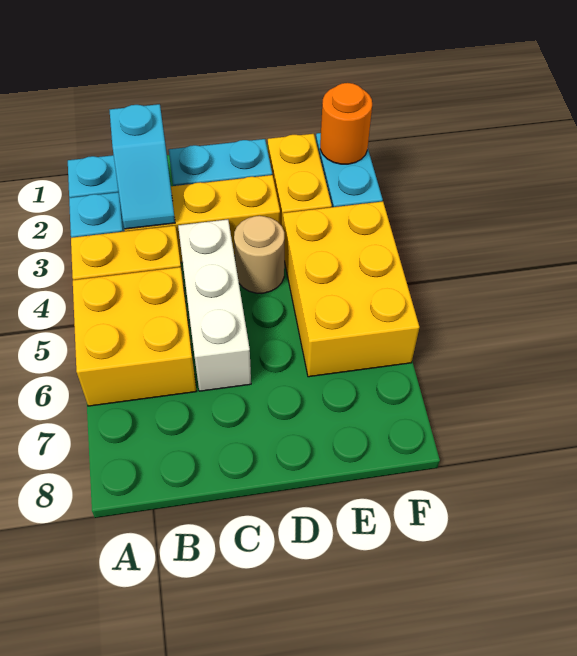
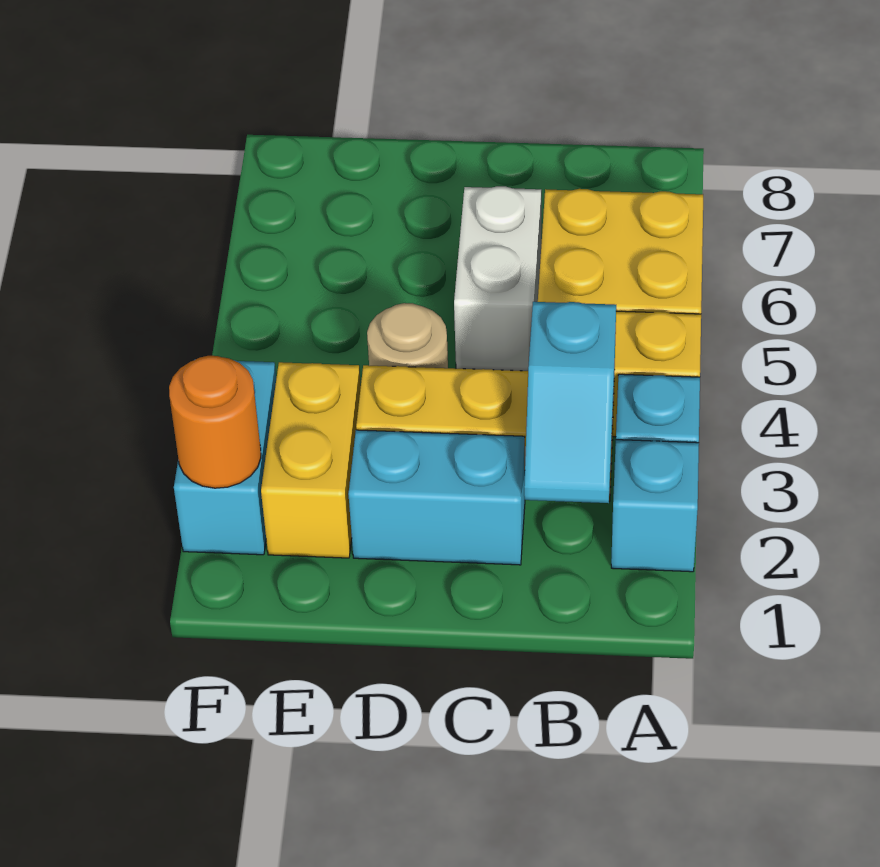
cyan 1x2 slope [110,104,175,229] -> cyan 1x2 slope turned to [524,302,616,503]
white 1x3 brick [178,219,251,391] -> white 1x2 brick [454,186,541,371]
yellow 2x3 brick [283,201,419,377] -> none

